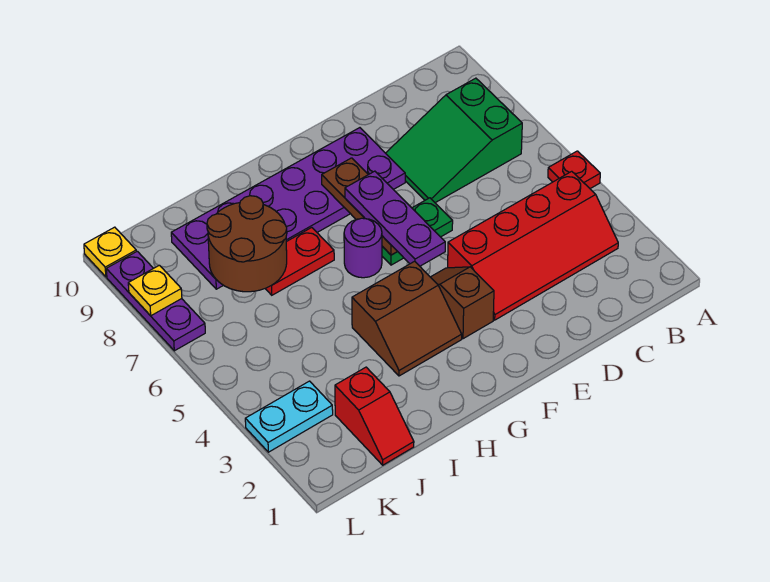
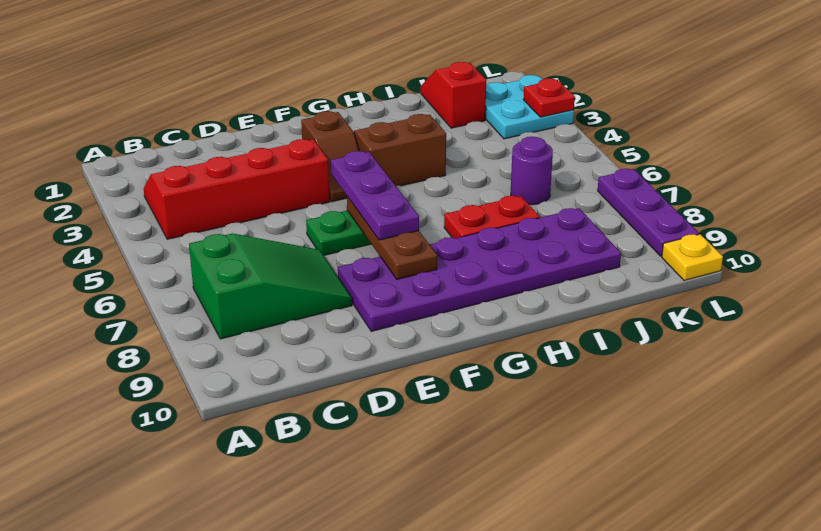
red 1x1 plate [548,151,600,189] -> red 1x1 plate moved to [523,78,575,117]
purple 1x1 round brick [344,218,382,278] -> purple 1x1 round brick moved to [511,137,553,205]
brown 2x2 round brick [207,196,287,292] -> none
cyan 1x2 plate [245,381,333,452] -> cyan 2x2 plate [485,75,574,139]
yellow 1x1 plate [128,265,182,316] -> none

